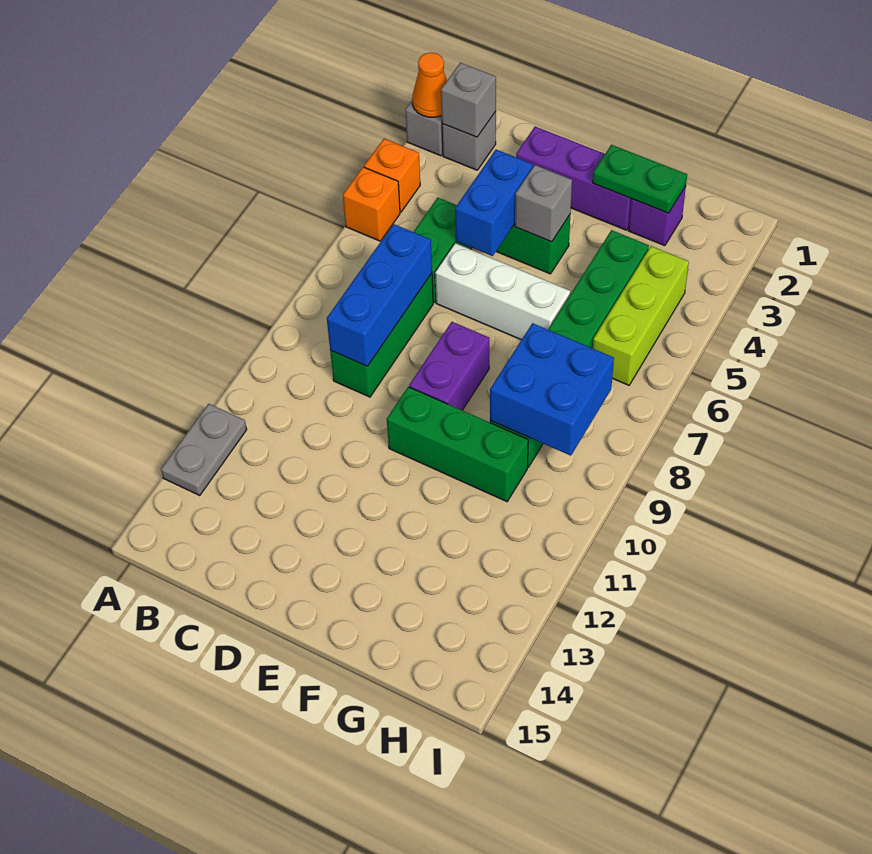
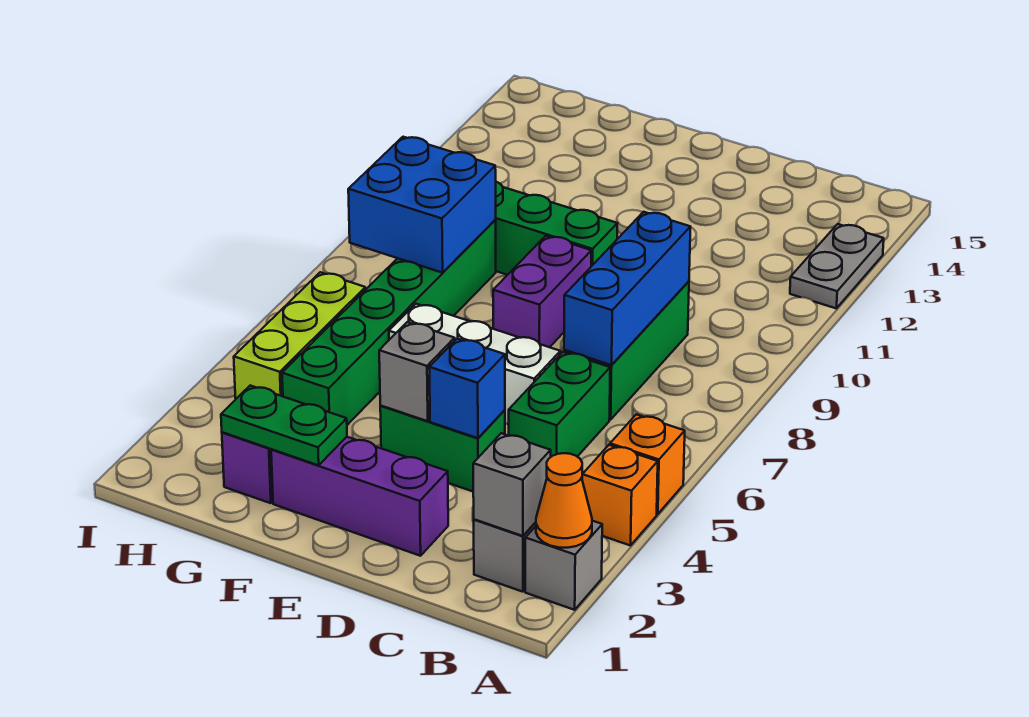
blue 1x2 brick [455,150,533,256] -> blue 1x1 brick [429,339,505,438]

